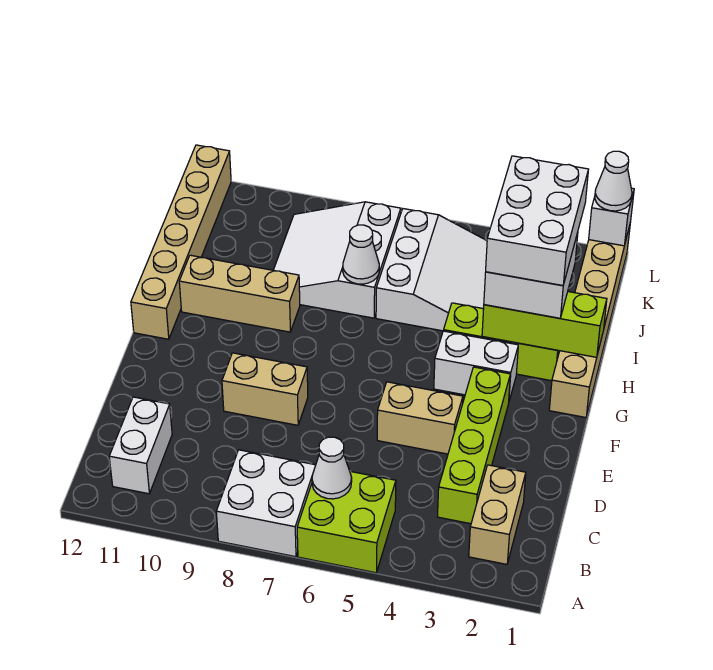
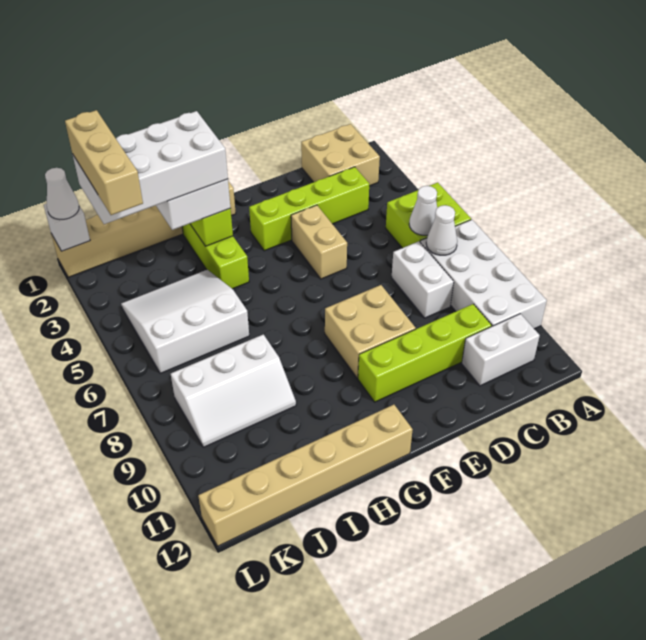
white 2x2 brick [216,450,316,557] -> white 2x4 brick [420,220,547,329]
tan 1x2 brick [469,465,526,564] -> tan 2x2 brick [301,124,380,186]
none -> lime 1x4 brick [358,304,492,402]
tan 1x2 brick [222,353,308,425] -> tan 2x2 brick [325,285,416,378]
white 1x2 brick [434,331,518,401] -> white 1x2 brick moved to [392,241,454,318]
white 2x3 brick [486,156,589,286] -> white 2x4 brick [73,111,228,224]
tan 1x3 brick [179,255,300,332] -> tan 1x3 brick moved to [65,110,143,215]
white 3x3 slope [274,202,401,318] -> white 2x3 slope [171,334,296,447]
white 1x1 cone [343,225,379,284] -> white 1x1 cone moved to [426,205,457,255]

